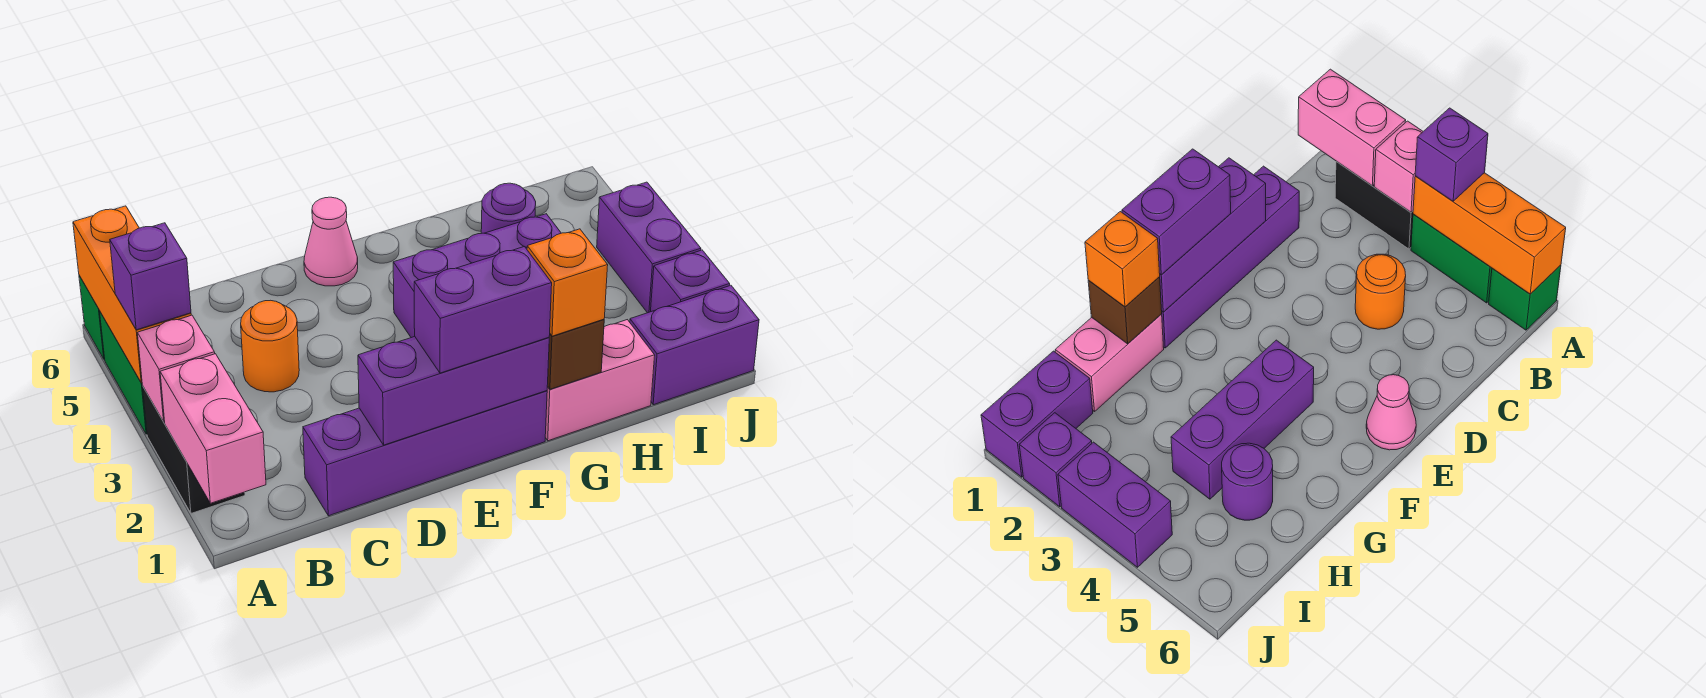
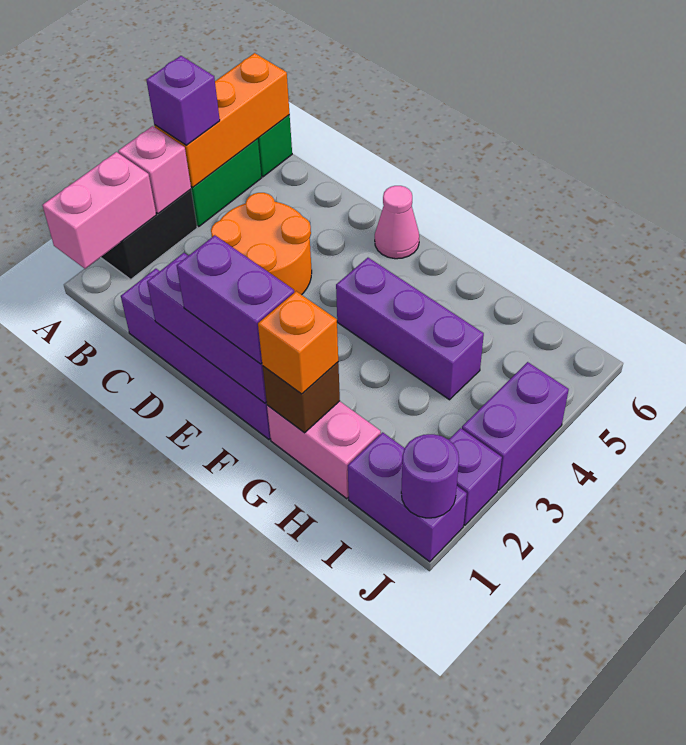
orange 1x1 round brick [241,300,299,392] -> orange 2x2 round brick [211,193,312,295]
purple 1x1 round brick [481,183,536,233] -> purple 1x1 round brick moved to [401,434,459,518]

